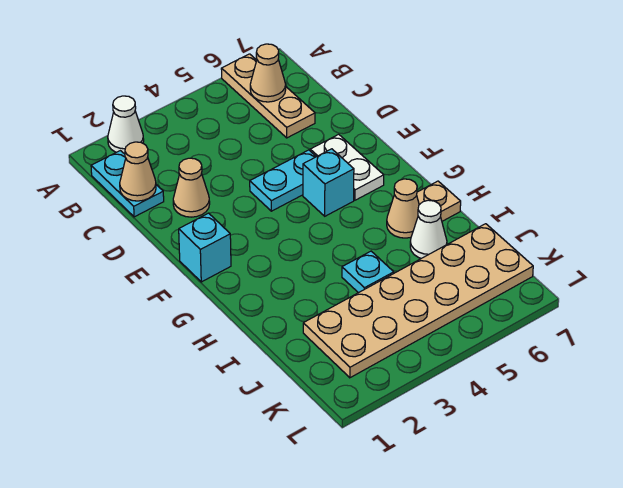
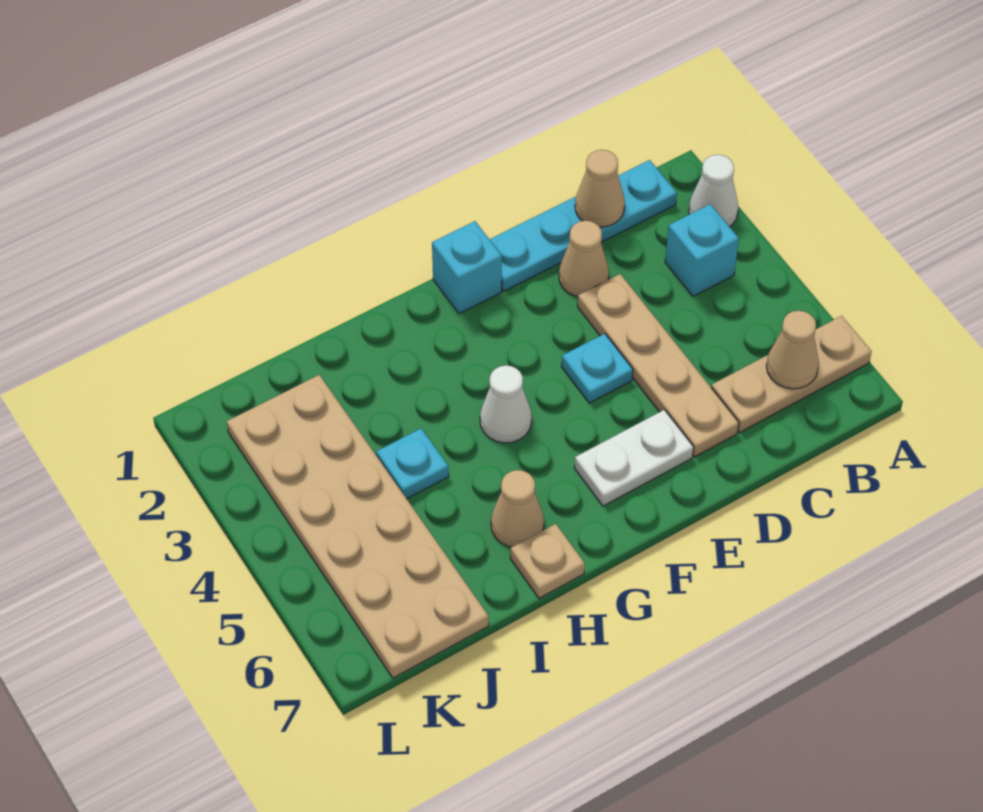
cyan 1x2 plate [91,151,164,217] -> cyan 1x4 plate [489,160,677,291]
none -> tan 1x4 plate [578,274,739,457]
cyan 1x2 plate [250,150,316,211] -> cyan 1x1 plate [562,334,633,403]
cyan 1x1 brick [303,149,354,216] -> cyan 1x1 brick moved to [665,204,739,296]
white 1x1 cone [410,200,447,258] -> white 1x1 cone moved to [480,365,532,443]

